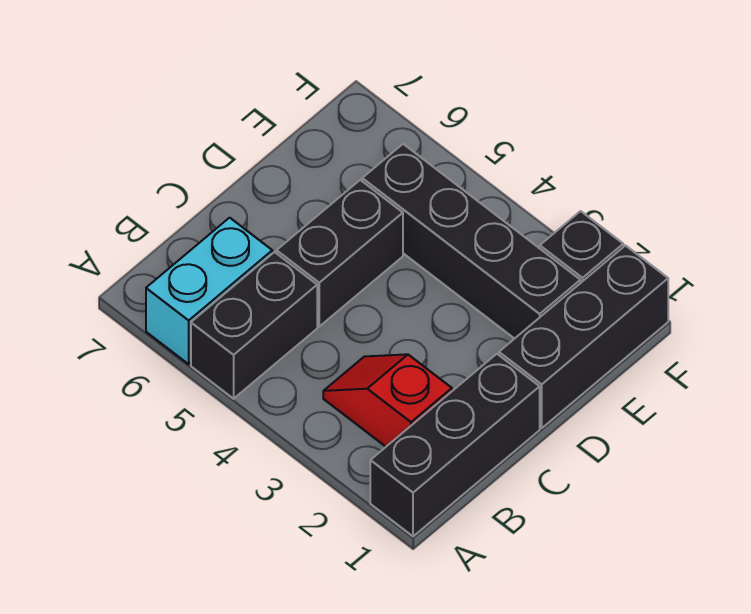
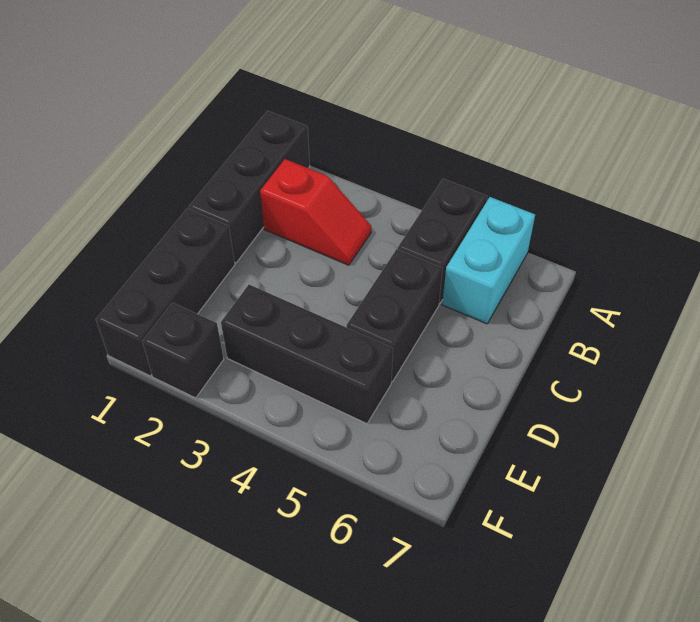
black 1x4 brick [362,144,580,339] -> black 1x3 brick [221,285,393,424]

